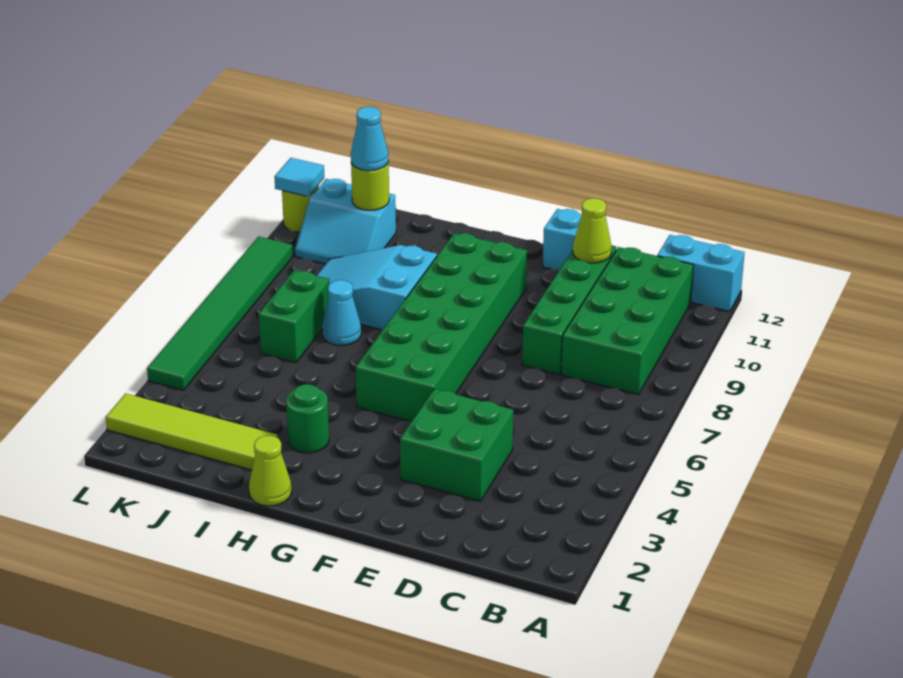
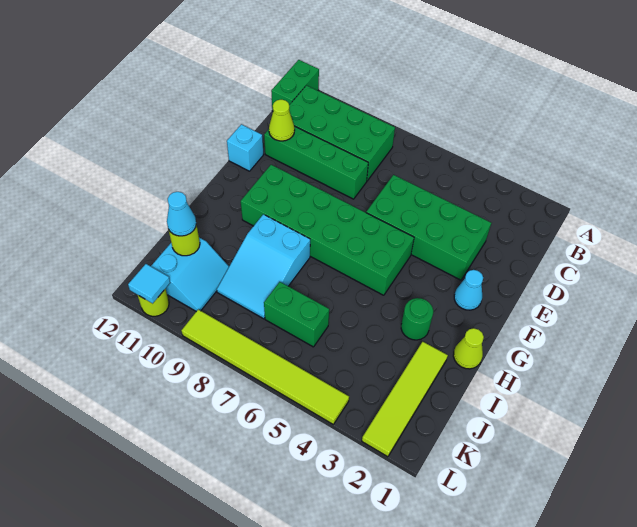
cyan 1x2 brick [657,235,745,312] -> green 1x2 brick [271,60,319,111]
green 2x2 brick [400,389,513,501] -> green 2x4 brick [366,175,491,280]
cyan 1x1 cone [322,280,361,345] -> cyan 1x1 cone moved to [454,270,483,310]
green 1x6 tile [147,236,293,390] -> lime 1x6 tile [182,310,349,424]

